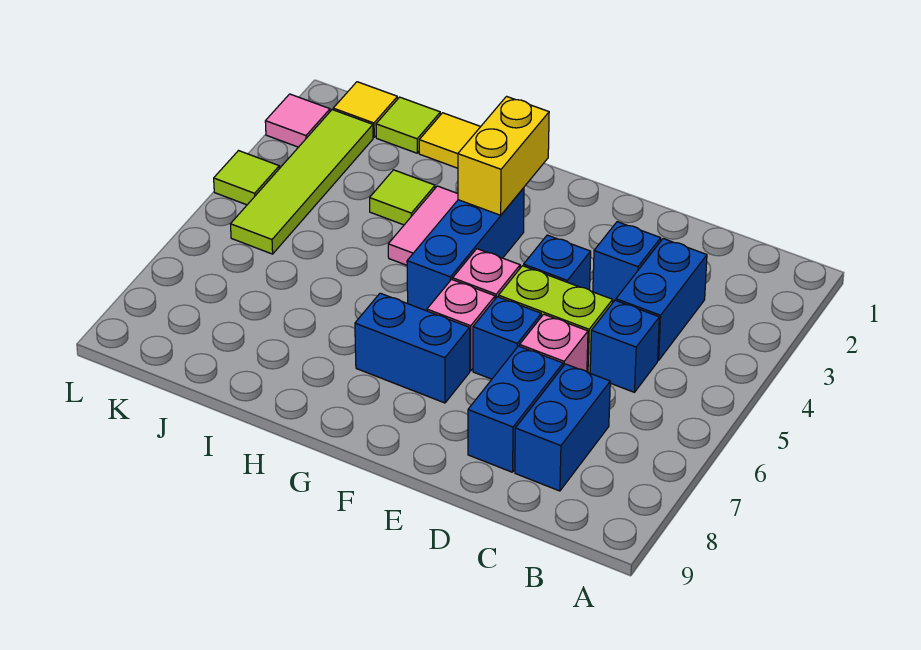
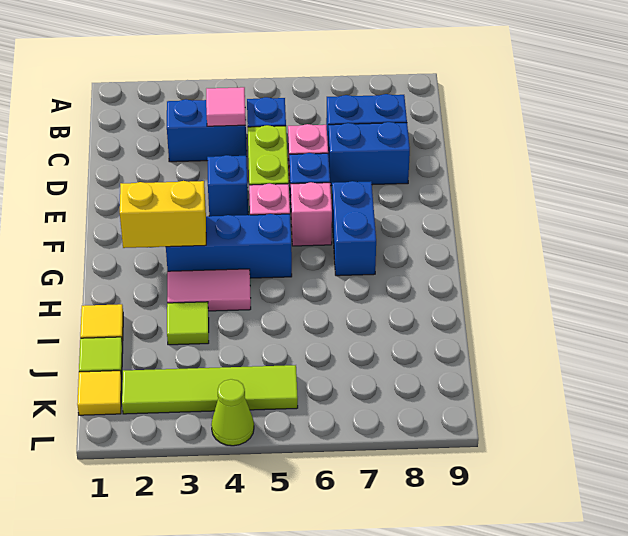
blue 1x1 brick [593,222,661,302] -> none
pink 1x1 tile [265,94,330,147] -> pink 1x1 tile moved to [206,87,246,126]
lime 1x1 tile [214,151,279,205] -> lime 1x1 cone [211,379,254,446]

